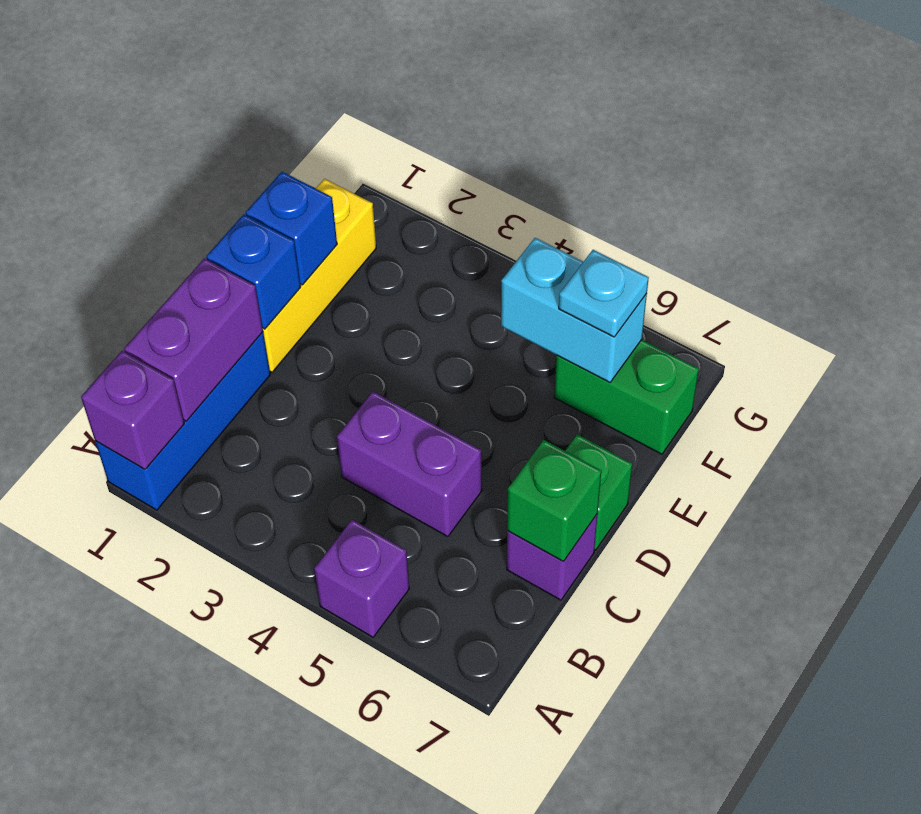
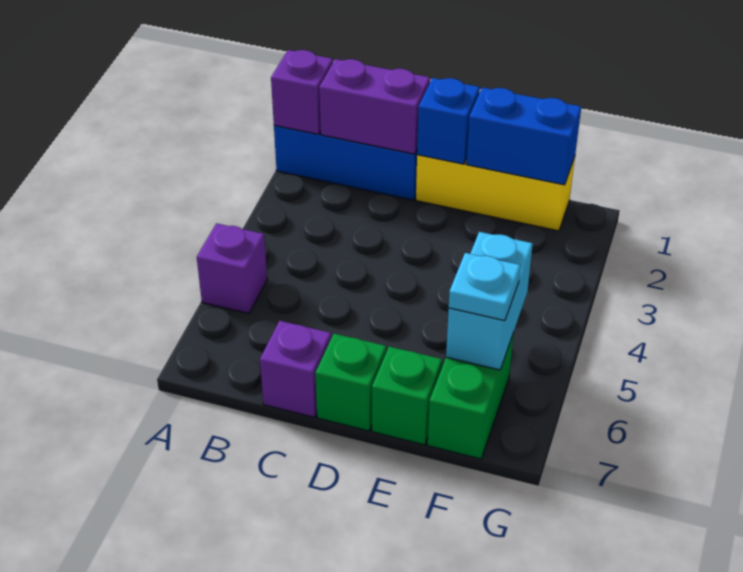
purple 1x2 brick [337,392,482,537] -> none
green 1x1 brick [507,440,601,561] -> green 1x1 brick moved to [372,347,442,445]
blue 1x1 brick [246,172,337,285] -> blue 1x2 brick [466,87,581,185]

